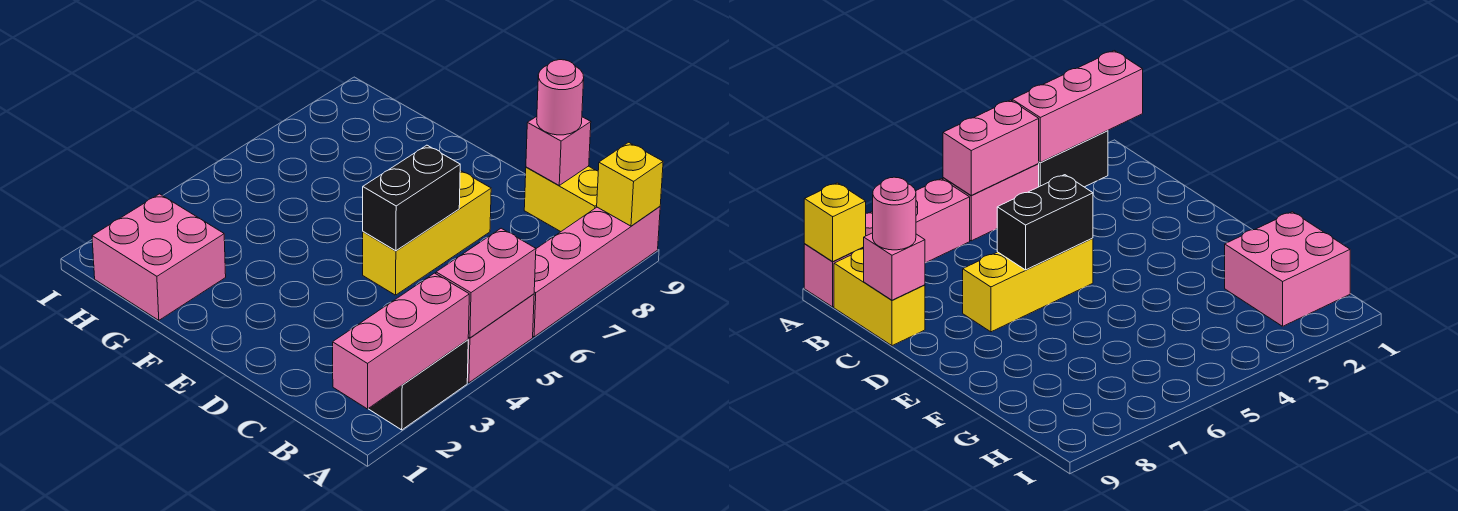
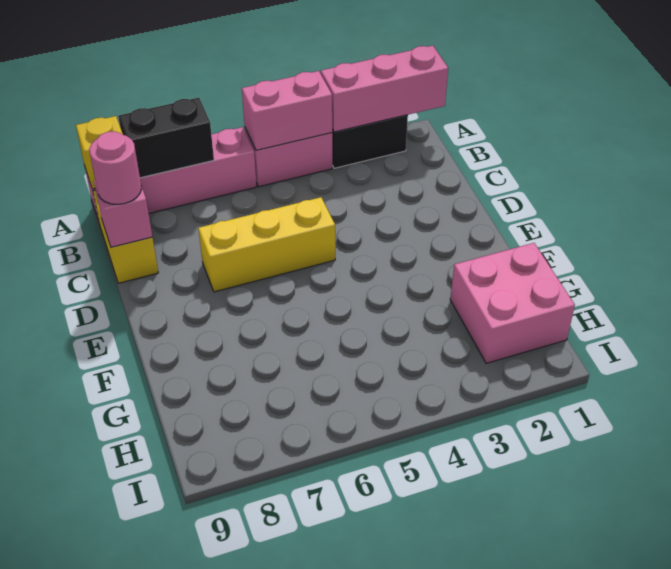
black 1x2 brick [363,145,460,251] -> black 1x2 brick moved to [118,98,214,178]

